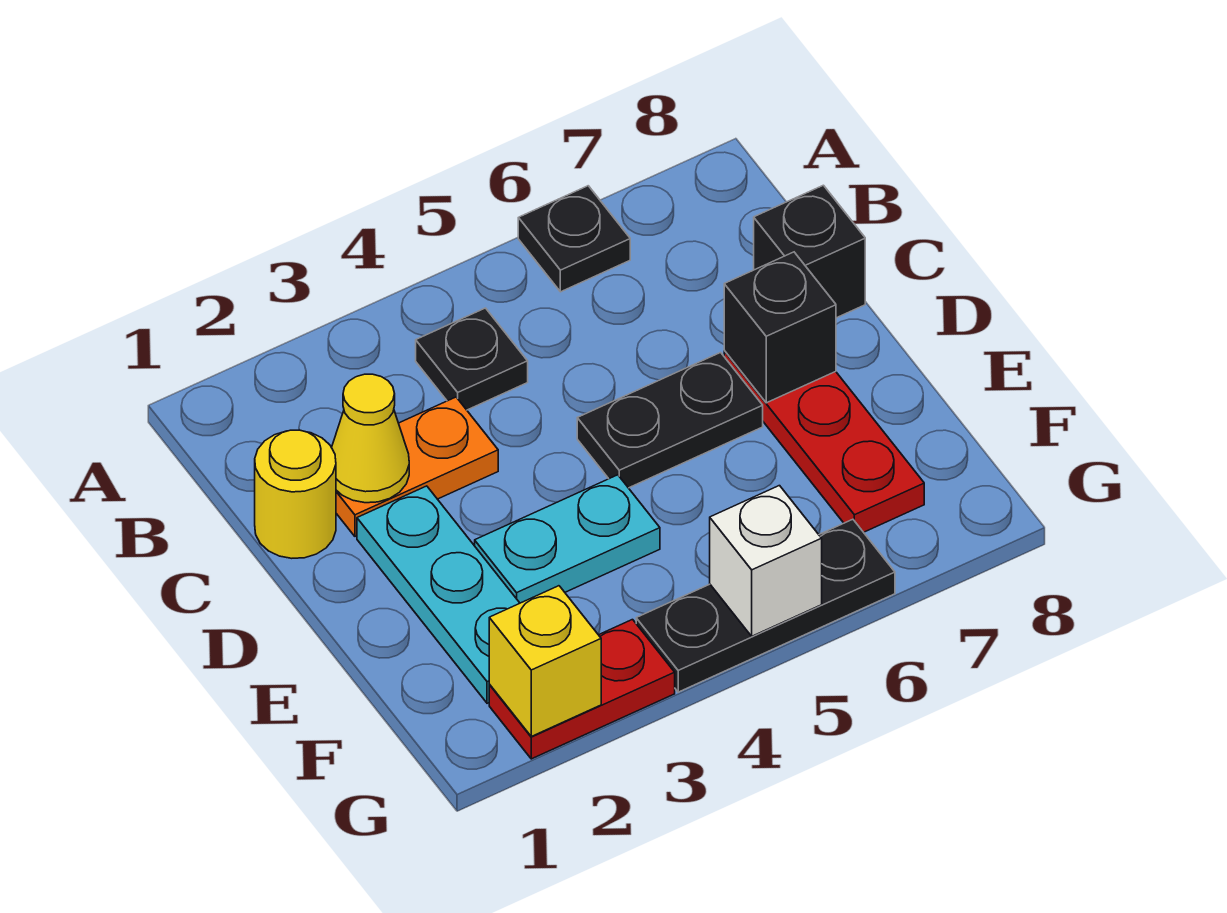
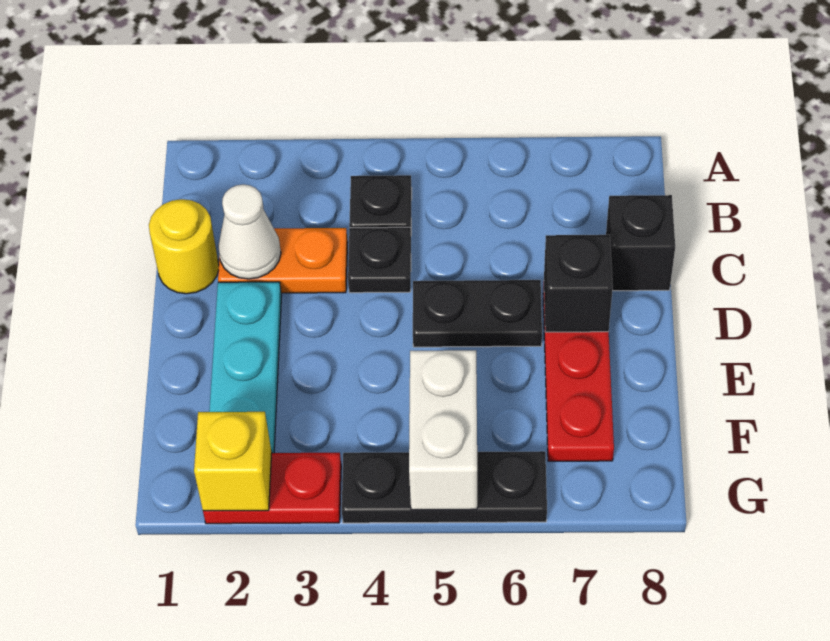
black 1x1 plate [518,186,630,292] -> black 1x1 plate moved to [348,227,411,293]
yellow 1x1 cone [332,374,409,503] -> white 1x1 cone [218,184,281,279]
cyan 1x2 plate [475,475,660,603] -> none
white 1x1 brick [710,486,822,636] -> white 1x2 brick [409,350,477,510]

